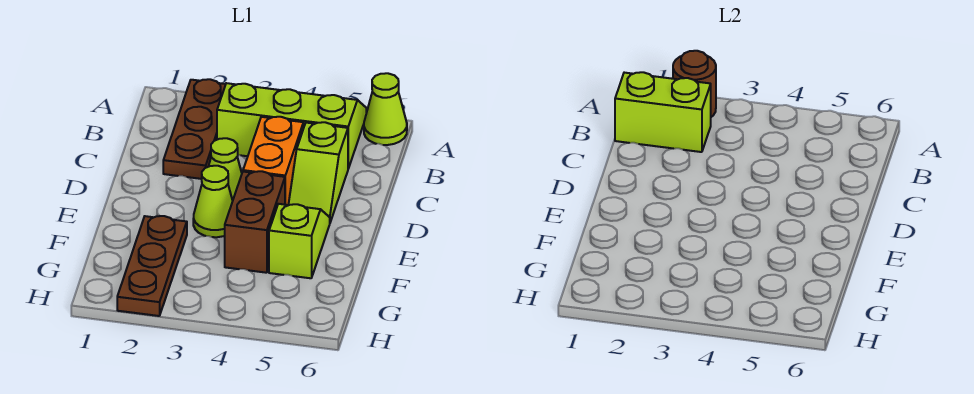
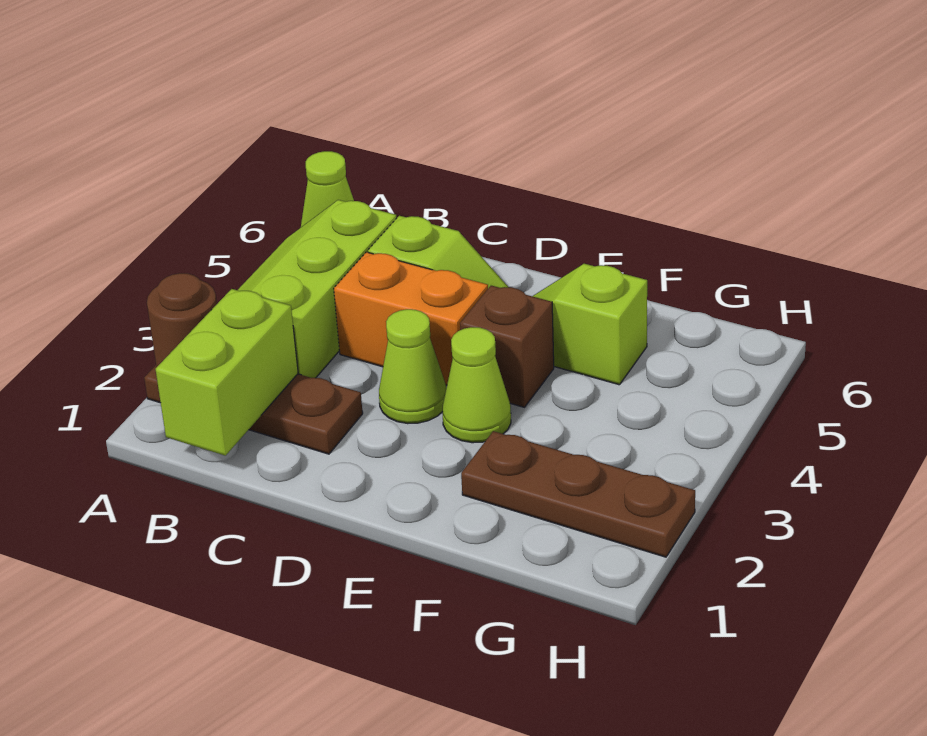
brown 1x2 brick [225,171,285,273] -> brown 1x1 brick [460,286,554,407]

